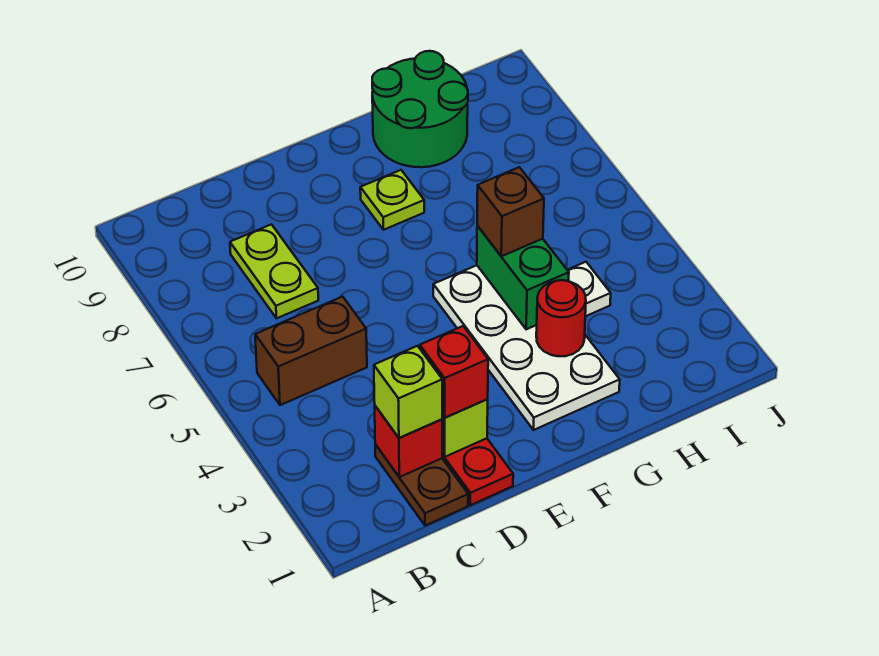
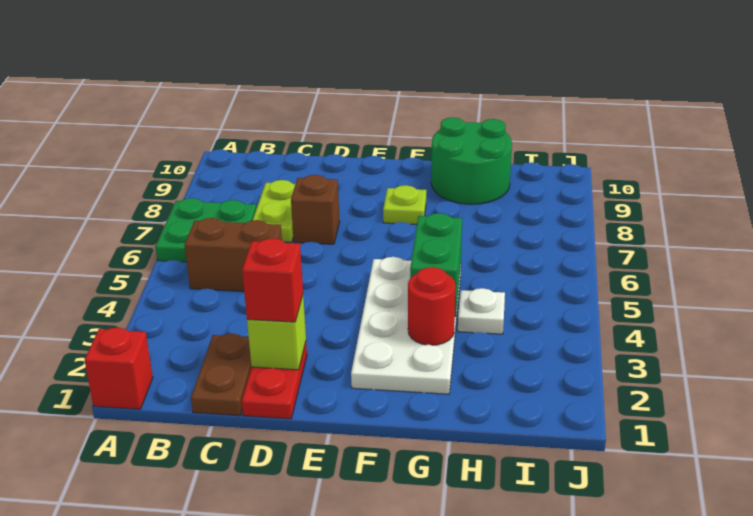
none -> green 2x2 plate [156,198,256,262]
red 1x1 brick [375,406,442,477] -> red 1x1 brick moved to [85,327,153,409]
lime 1x1 brick [374,346,443,438] -> none
brown 1x1 brick [477,167,544,256] -> brown 1x1 brick moved to [291,175,340,244]

